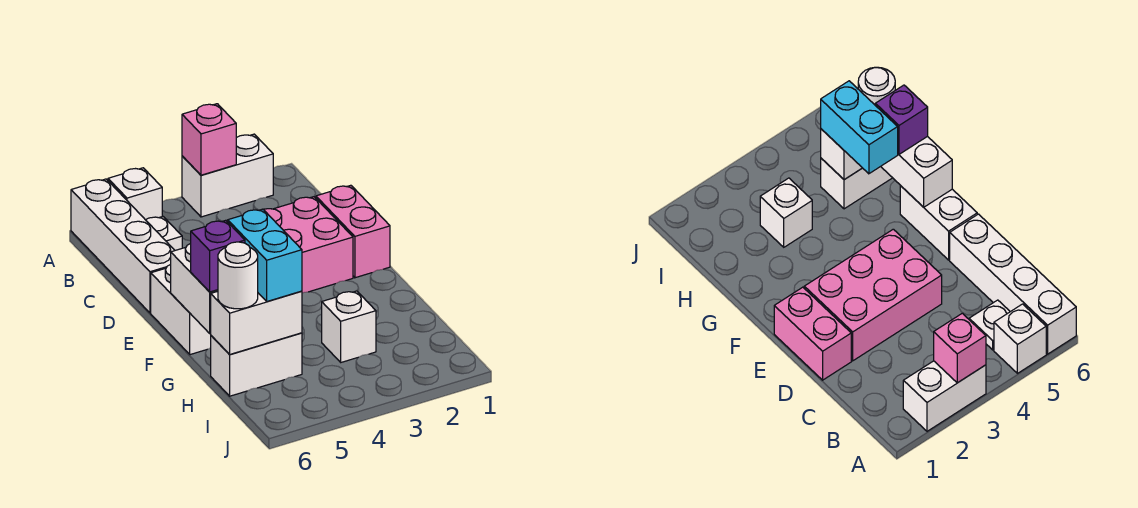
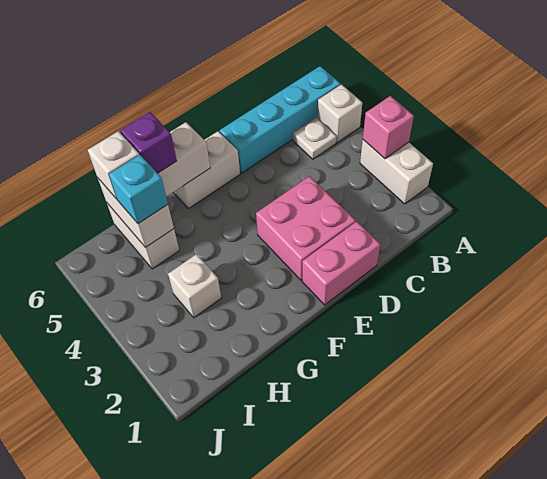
white 1x4 brick [71,179,175,313] -> cyan 1x4 brick [220,66,340,173]
pink 2x3 brick [226,197,353,293] -> pink 2x2 brick [256,176,355,280]
cyan 1x2 brick [228,209,302,301] -> cyan 1x1 brick [109,155,168,224]
white 1x1 round brick [218,242,258,309] -> white 1x1 brick [88,131,139,199]

